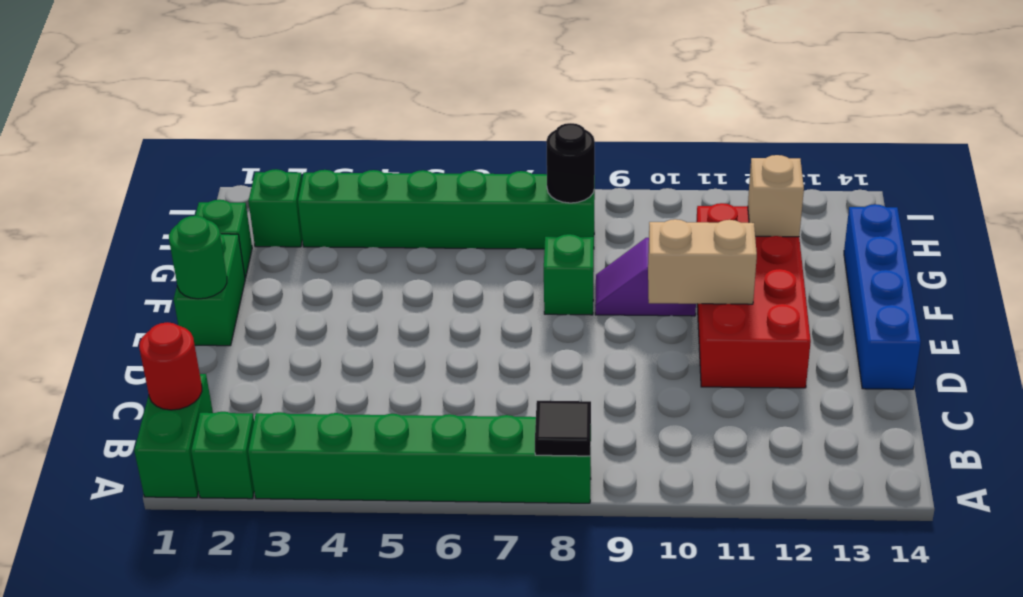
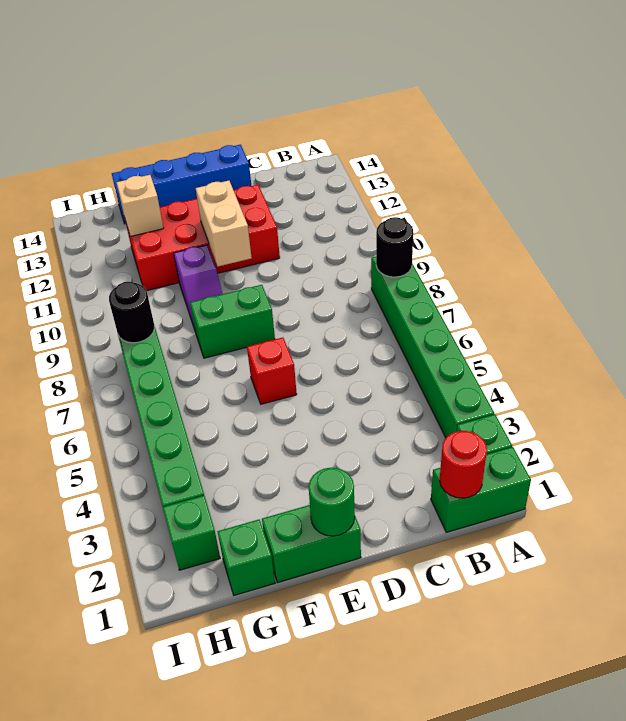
black 1x1 tile [535,401,591,456] -> black 1x1 round brick [376,217,413,277]
none -> red 1x1 brick [247,338,297,404]
green 1x1 brick [544,234,594,315] -> green 1x2 brick [190,285,275,358]

